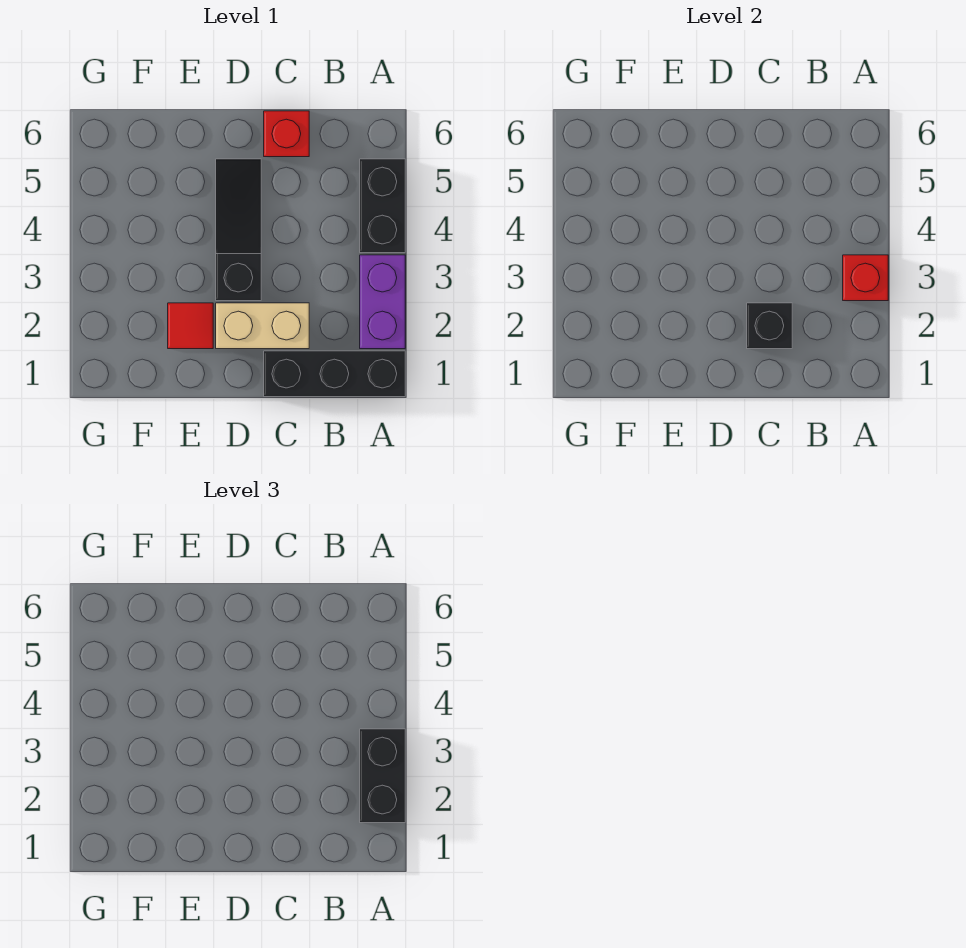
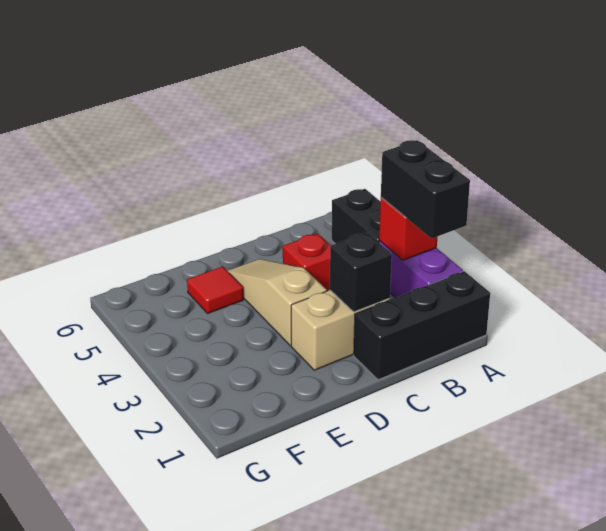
red 1x1 brick [264,111,309,157] -> red 1x1 brick moved to [283,233,331,291]
black 1x3 slope [216,159,261,301] -> tan 1x3 slope [228,259,327,346]
red 1x1 tile [168,303,213,349] -> red 1x1 tile moved to [187,266,243,313]

